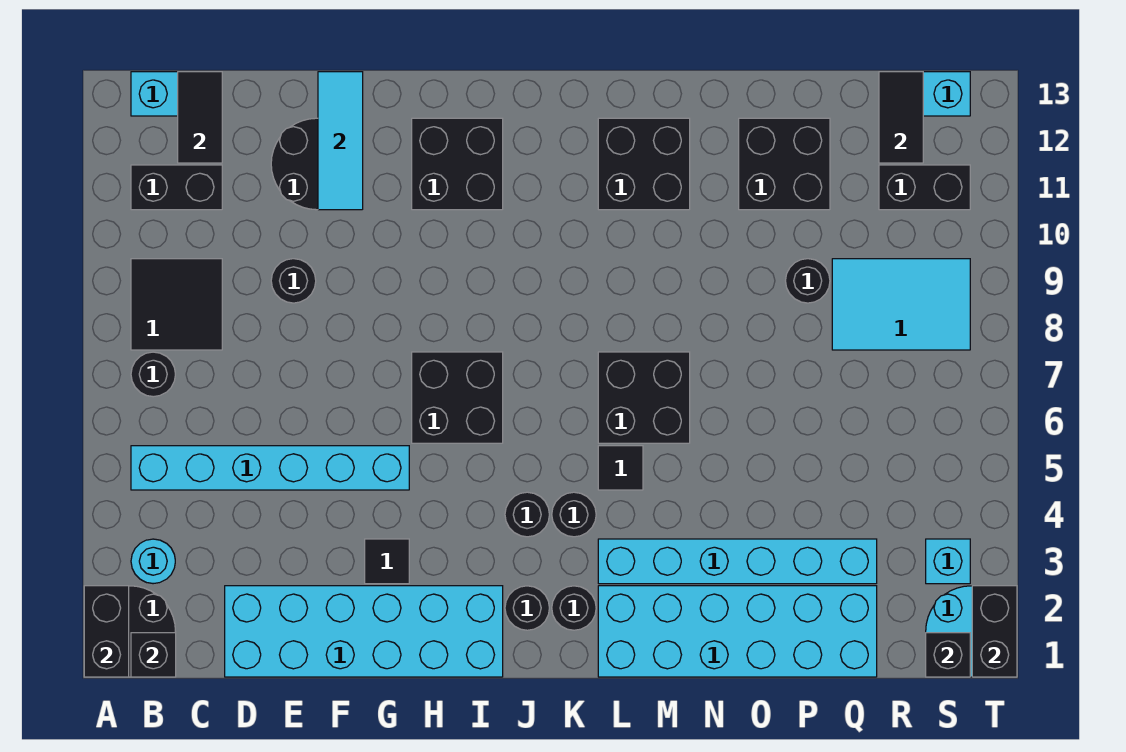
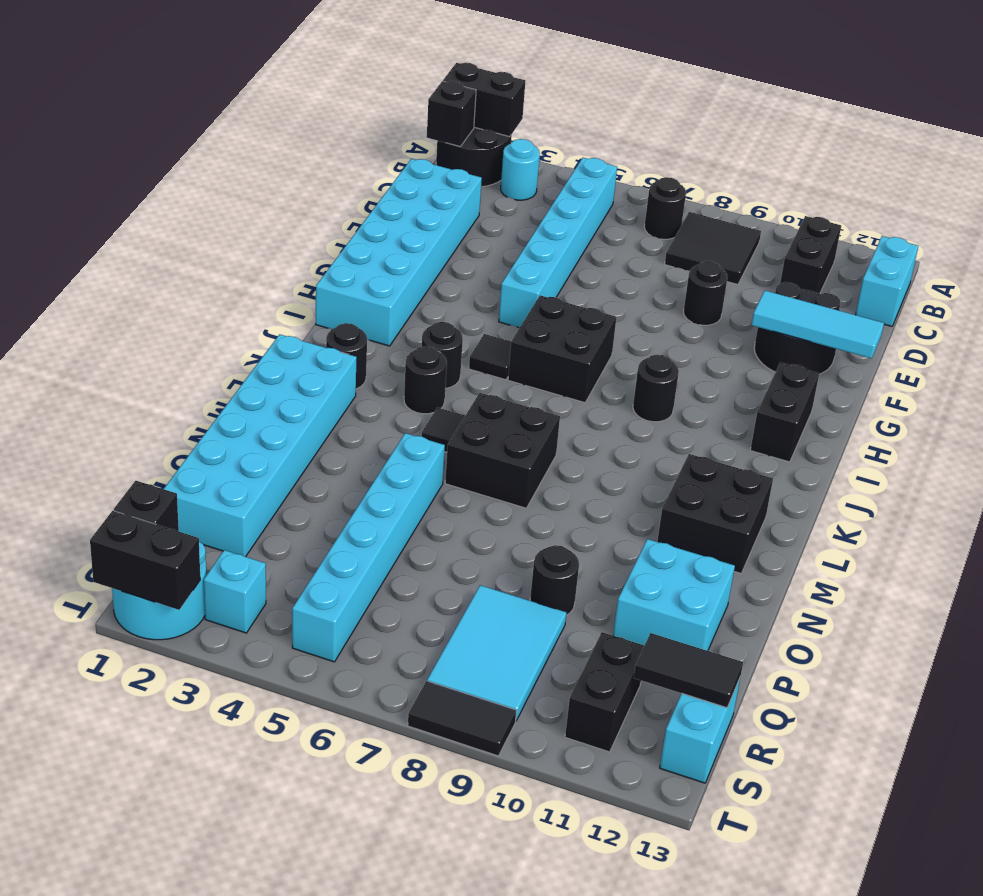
black 1x2 tile [178,72,222,163] -> black 1x2 tile moved to [408,681,517,756]
black 1x1 tile [365,539,409,584] -> black 1x1 tile moved to [469,334,511,380]
black 2x2 brick [412,118,503,210] -> black 1x2 brick [750,362,819,462]
black 1x1 round brick [505,586,549,630] -> black 1x1 round brick moved to [633,354,679,422]
cyan 1x6 brick [598,539,877,584] -> cyan 1x6 brick moved to [292,433,445,662]
black 2x2 brick [739,118,830,210] -> cyan 2x2 brick [613,539,735,651]

